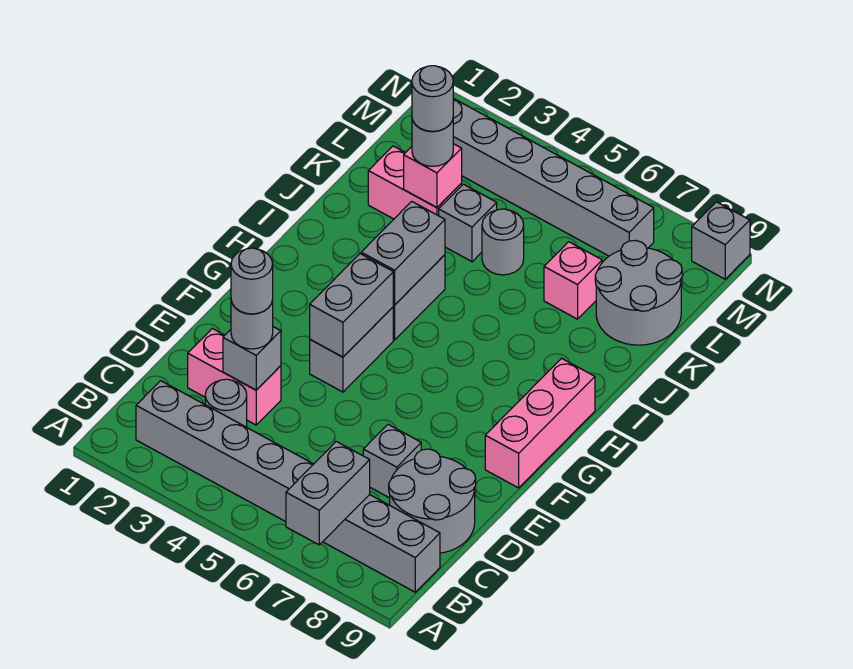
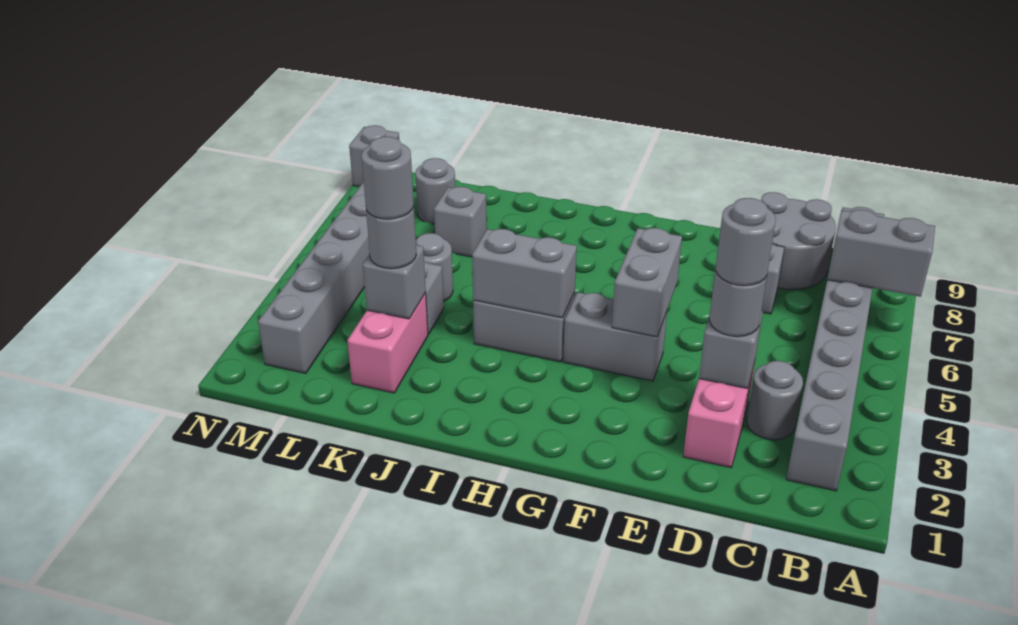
grey 1x2 brick [310,254,393,357] -> grey 1x2 brick turned to [612,228,682,337]
pink 1x3 brick [485,358,595,488] -> none
pink 1x1 brick [404,144,462,208] -> grey 1x1 brick [363,245,426,319]
pink 1x1 brick [544,242,602,319] -> grey 1x1 brick [434,187,487,257]
grey 2x2 round brick [595,240,682,345] -> grey 1x1 round brick [415,158,455,224]

